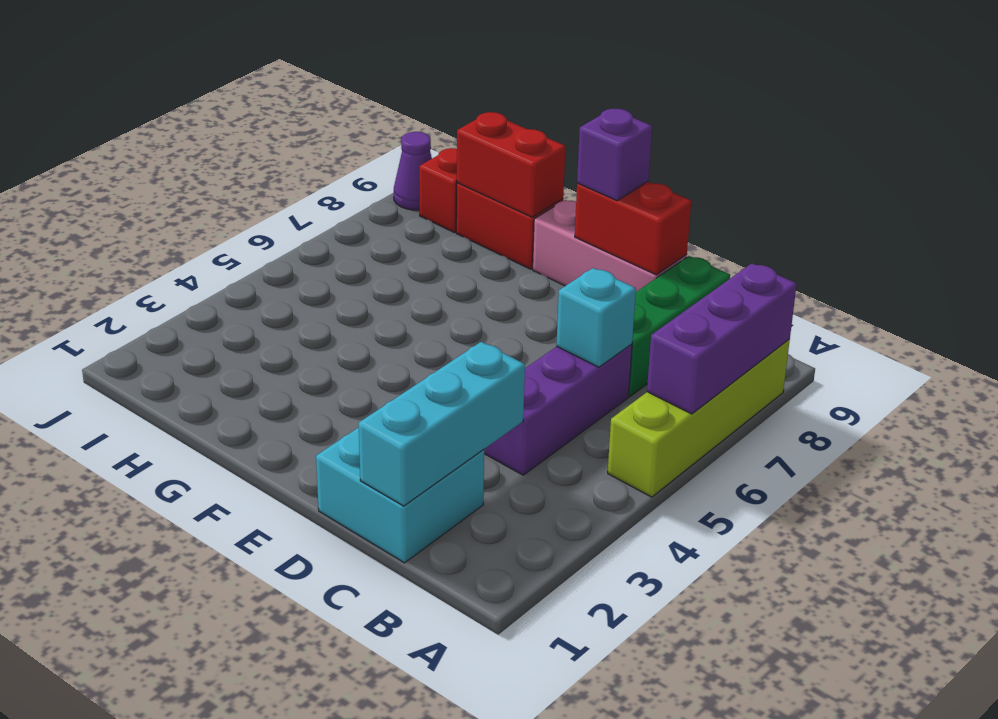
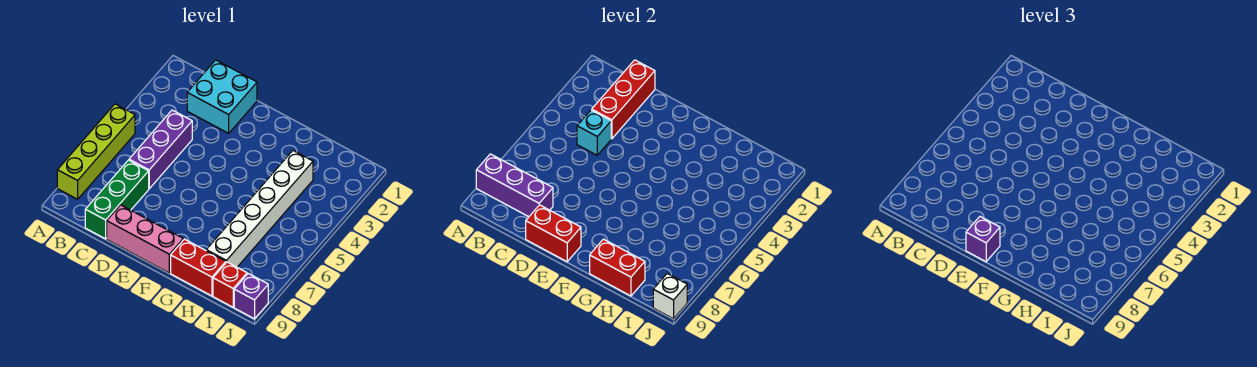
purple 1x3 brick [647,263,797,414] -> purple 1x3 brick turned to [476,154,553,217]
cyan 1x3 brick [359,342,525,506] -> red 1x3 brick [592,60,655,139]
cyan 1x1 brick [556,268,636,367] -> cyan 1x1 brick moved to [577,110,611,155]
none -> white 1x6 brick [206,151,313,267]
purple 1x1 cone [394,132,432,210] -> purple 1x1 brick [234,273,268,319]
none -> white 1x1 brick [653,273,687,319]

